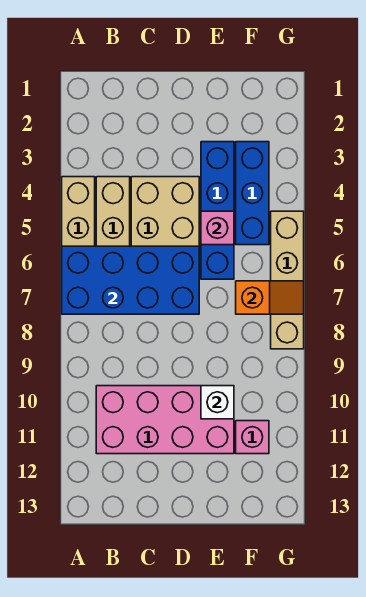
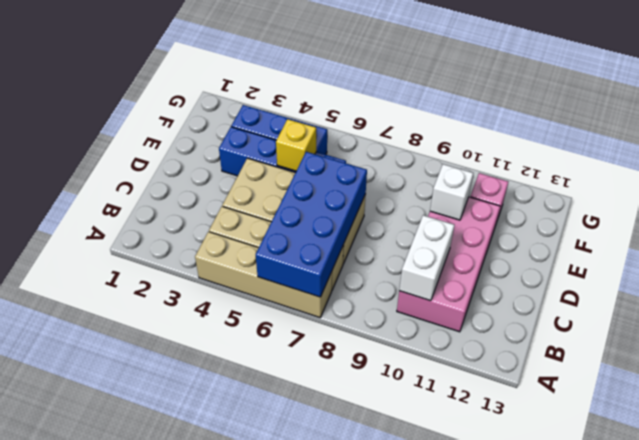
none -> white 1x2 brick [399,215,454,301]
pink 1x1 brick [201,211,234,245] -> yellow 1x1 brick [276,119,316,171]
orange 1x2 slope [236,281,304,314] -> none
tan 1x4 brick [271,211,304,349] -> none

